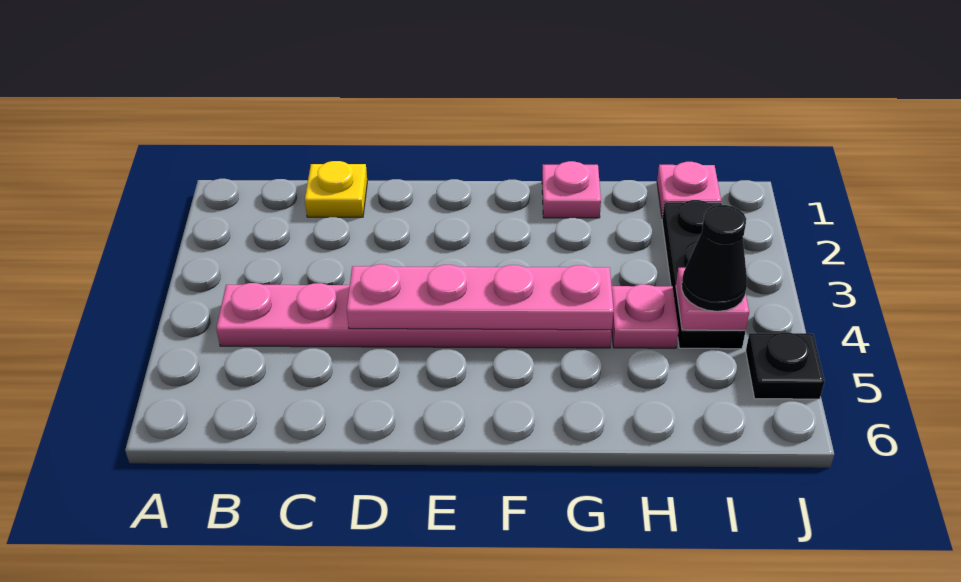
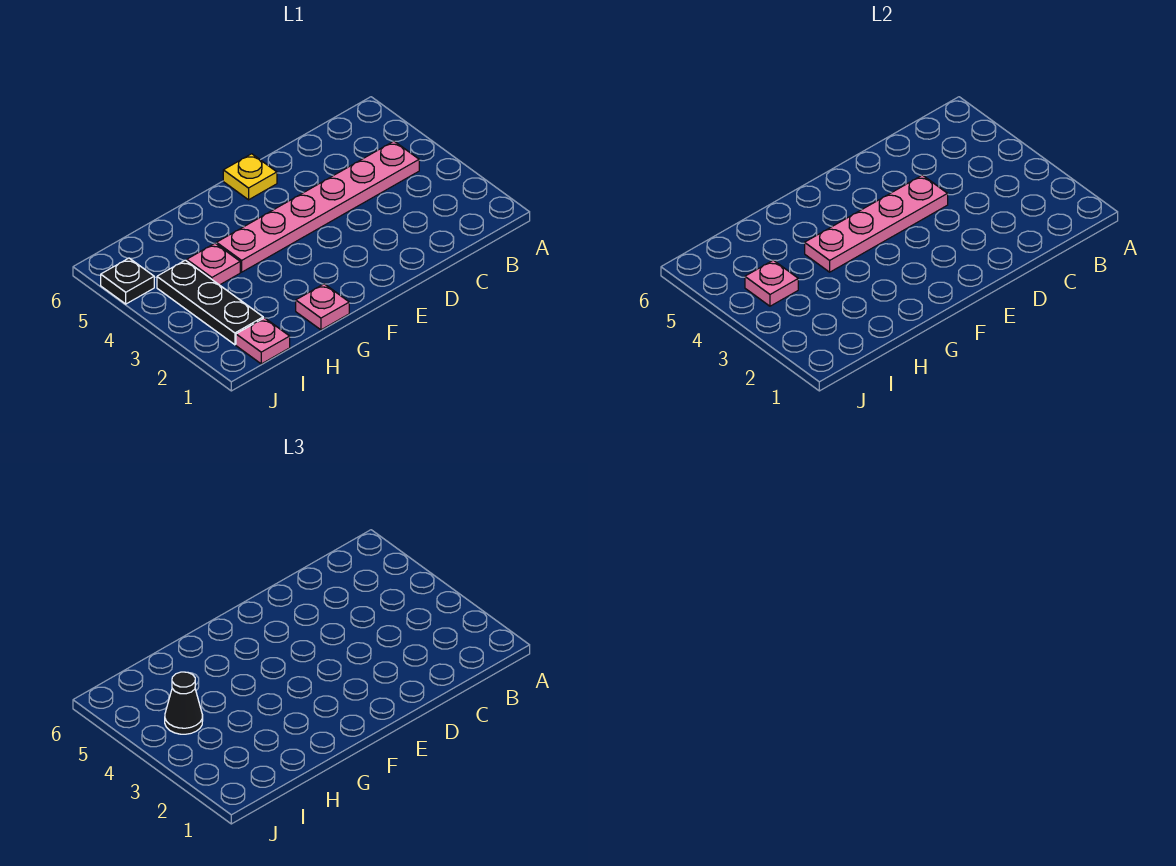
yellow 1x1 plate [305,161,367,217] -> yellow 1x1 plate moved to [223,154,277,200]

